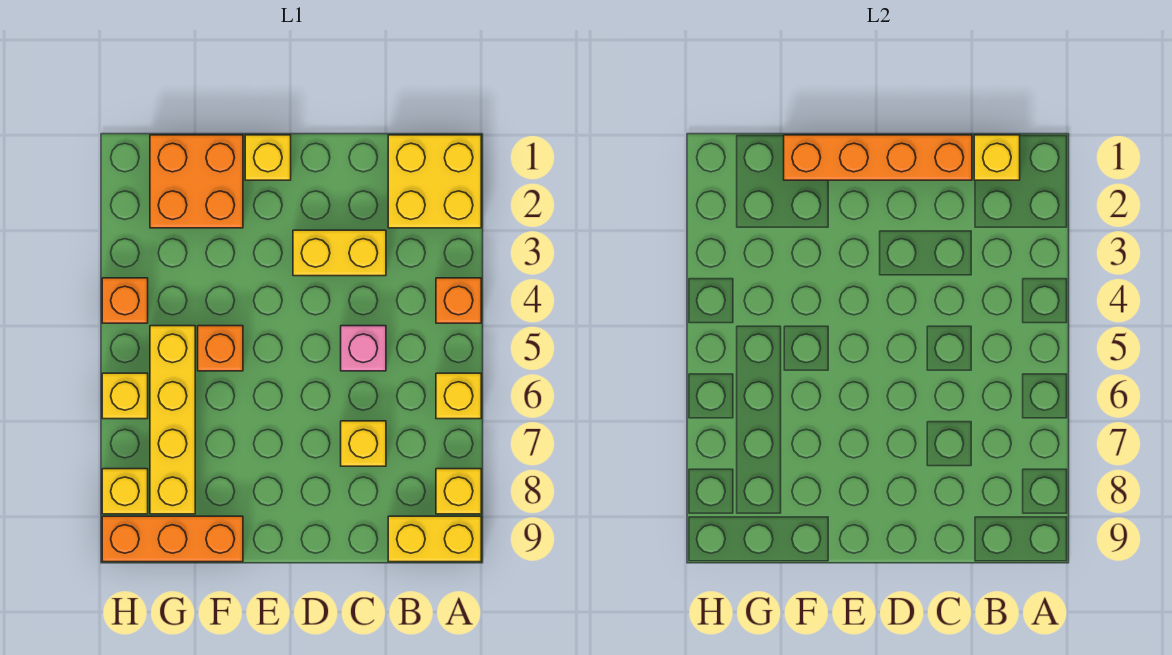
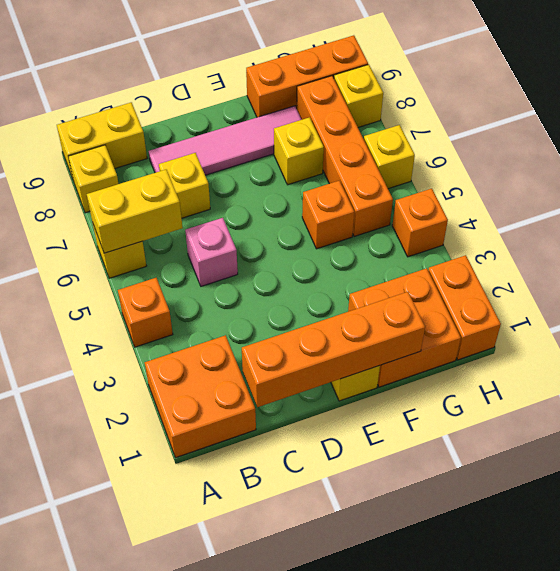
yellow 2x2 brick [388,135,481,228] -> orange 2x2 brick [145,335,256,458]
yellow 1x1 brick [974,135,1020,180] -> yellow 1x1 brick moved to [274,117,324,185]
yellow 1x2 brick [293,230,386,276] -> yellow 1x2 brick moved to [87,170,183,253]
none -> pink 1x4 tile [149,106,302,175]
yellow 1x4 brick [150,326,195,514] -> orange 1x4 brick [297,76,393,237]
none -> orange 1x2 brick [428,255,501,360]

